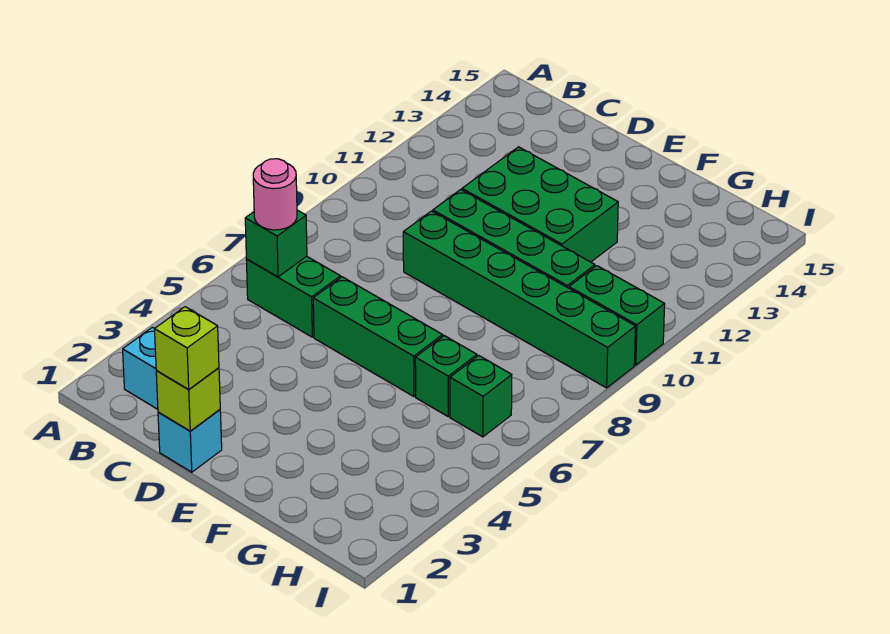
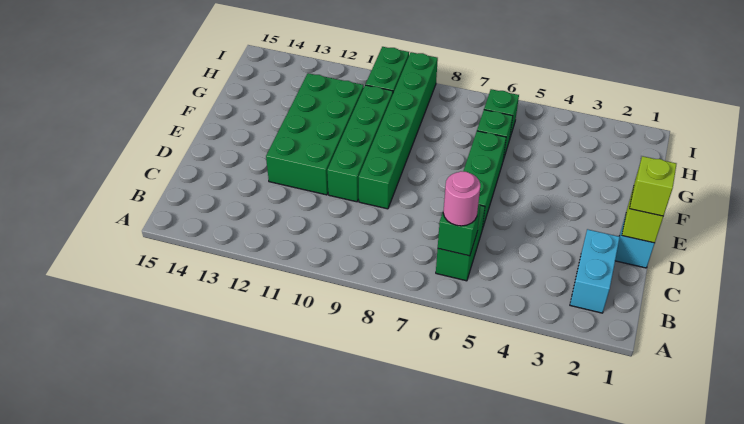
green 2x3 brick [462,147,618,262] -> green 2x4 brick [266,73,364,195]

